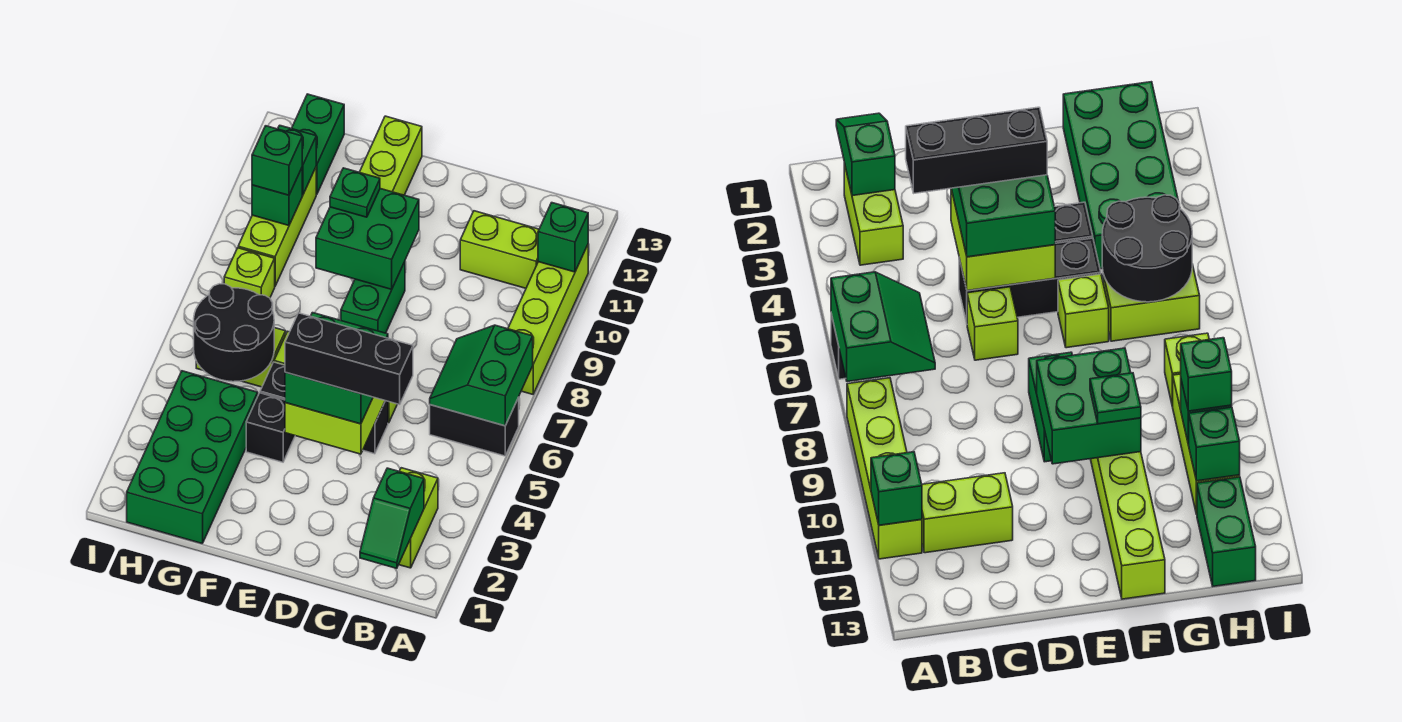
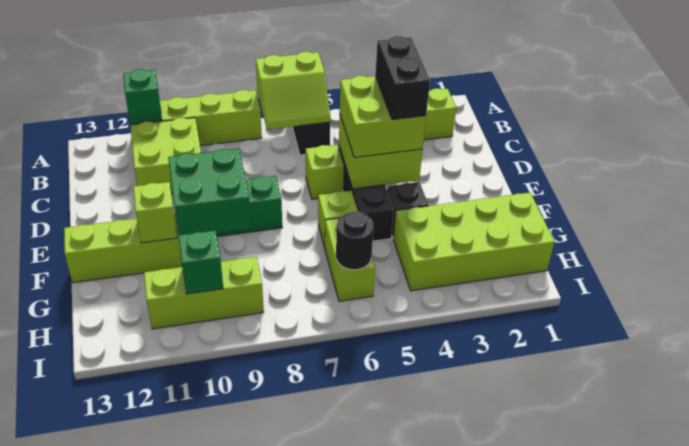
green 2x2 slope [430,325,533,426] -> lime 2x2 slope [256,52,330,129]
green 1x2 slope [360,468,424,568] -> none
lime 1x2 brick [460,211,539,288] -> lime 2x2 brick [130,118,201,194]
black 1x3 brick [285,313,413,405] -> black 1x2 brick [375,36,430,120]
green 2x2 brick [285,313,388,424] -> lime 2x2 brick [340,76,426,158]
green 1x1 plate [330,168,380,217] -> none
green 2x4 brick [127,371,258,543] -> lime 2x4 brick [393,193,554,291]
black 2x2 round brick [194,284,274,382] -> black 1x1 round brick [336,211,374,270]
lime 1x1 brick [224,248,275,298] -> lime 1x1 brick moved to [133,182,177,243]
green 1x1 brick [252,126,302,195] -> none
green 1x1 brick [278,125,316,195] -> none
green 1x2 brick [292,94,344,194] -> none

